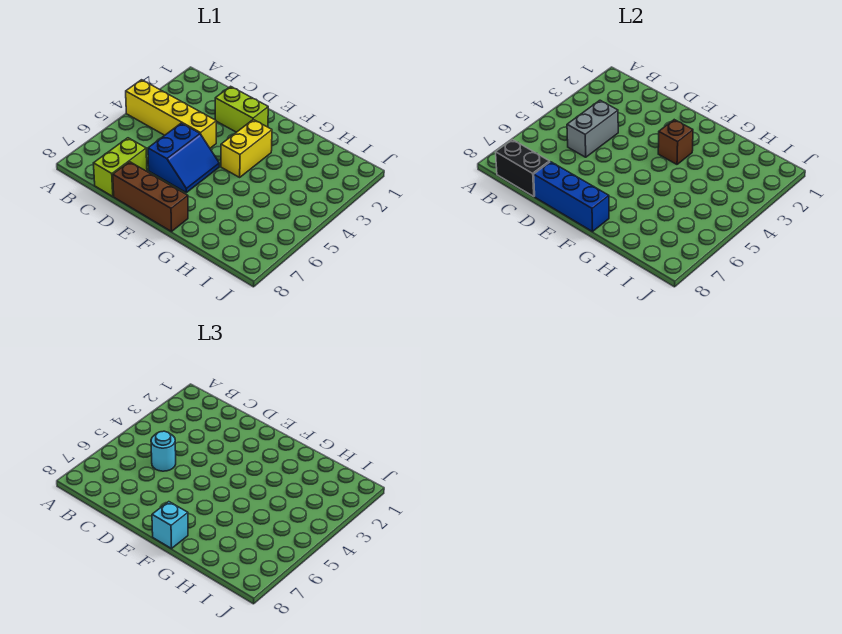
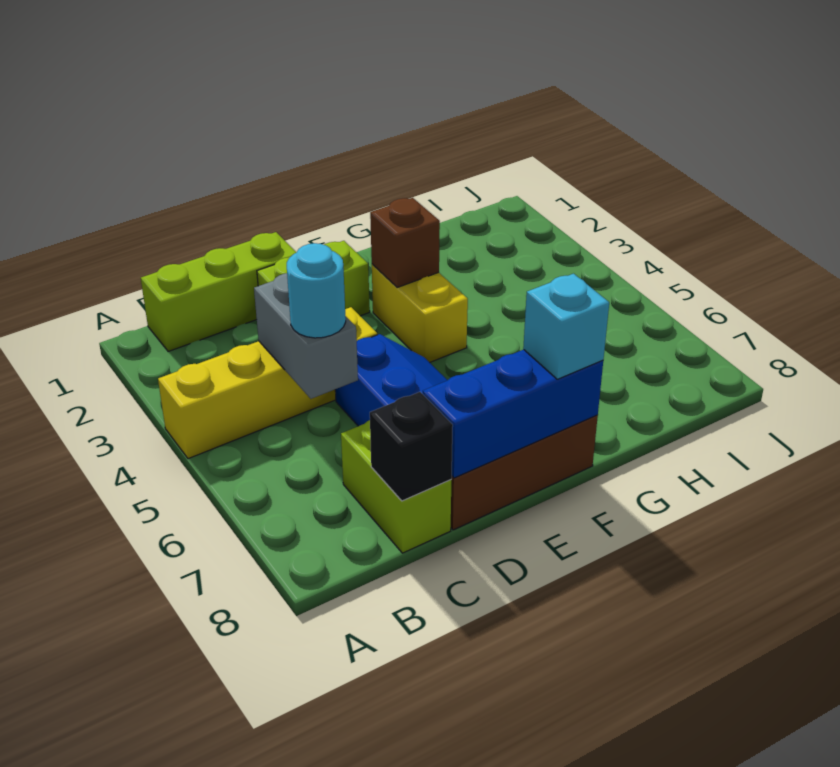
none -> lime 1x3 brick [141,232,296,352]
black 1x2 brick [496,140,550,197] -> black 1x1 brick [370,392,453,501]

